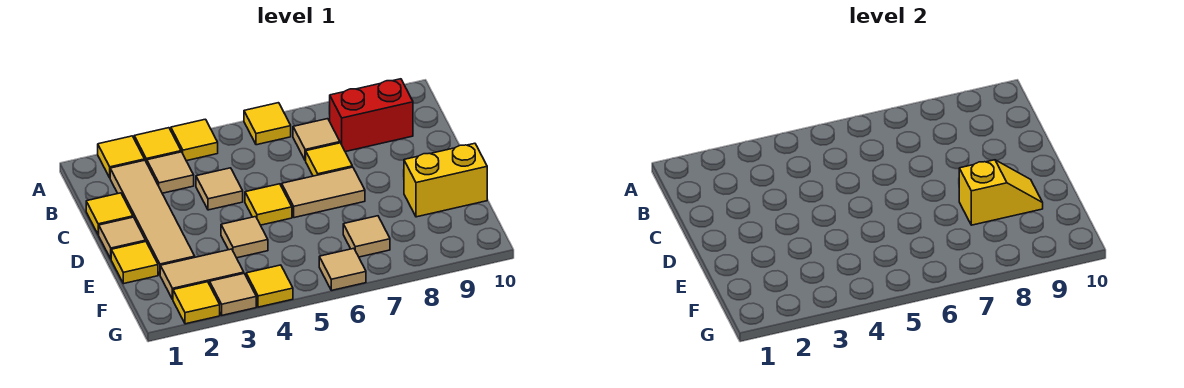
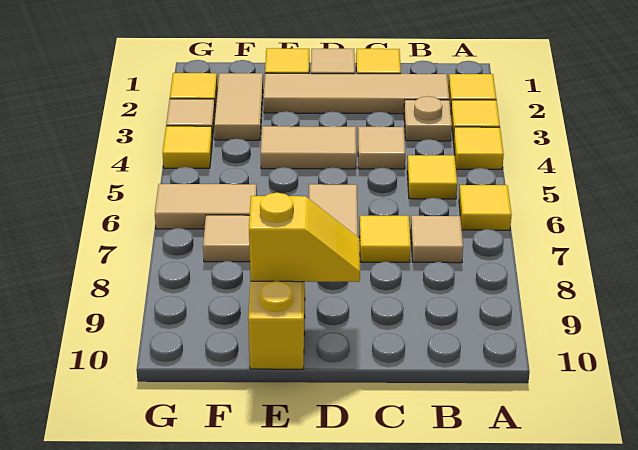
tan 1x1 tile [147,152,194,193] -> tan 1x1 plate [404,96,452,141]
red 1x2 brick [329,79,413,152] -> none
yellow 1x1 tile [245,184,292,225] -> yellow 1x1 tile moved to [407,155,457,199]
tan 1x1 tile [221,217,268,258] -> tan 1x2 tile [261,126,356,169]
yellow 1x2 slope [959,160,1043,225] -> yellow 1x2 slope turned to [249,193,360,282]
tan 1x1 tile [319,248,366,290] -> tan 1x2 tile [155,184,257,229]

